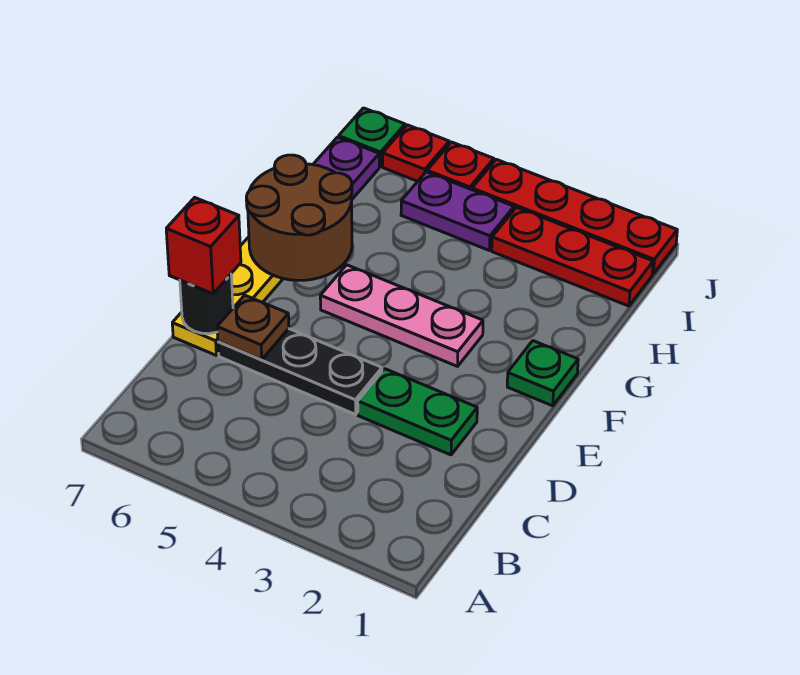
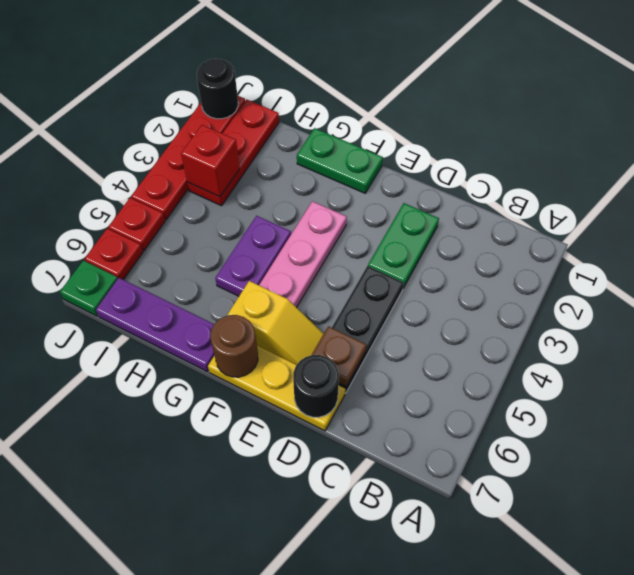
red 1x1 brick [166,198,241,294] -> red 1x1 brick moved to [181,125,240,197]
none -> yellow 1x2 slope [228,281,323,365]
green 1x1 plate [507,341,578,406] -> green 1x2 plate [297,128,383,193]
brown 2x2 round brick [246,155,352,280] -> brown 1x1 round brick [210,315,258,377]
purple 1x2 plate [401,172,514,251] -> purple 1x2 plate moved to [215,216,291,296]
none -> black 1x1 round brick [197,59,238,119]

